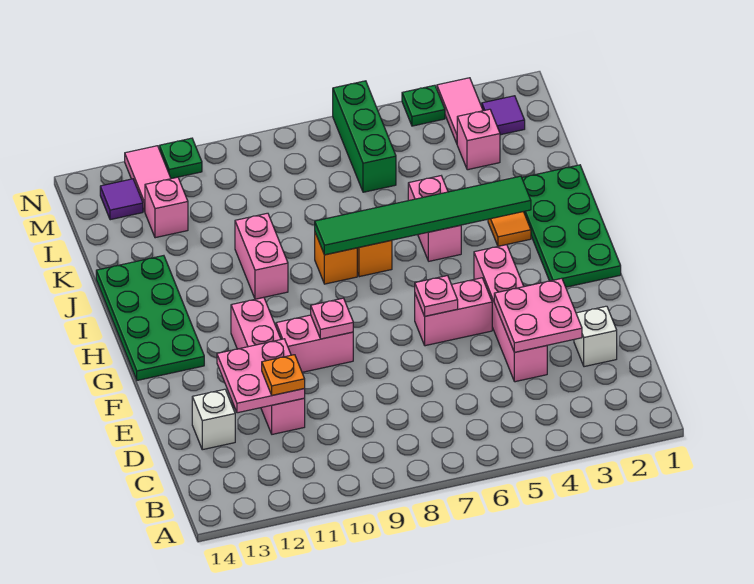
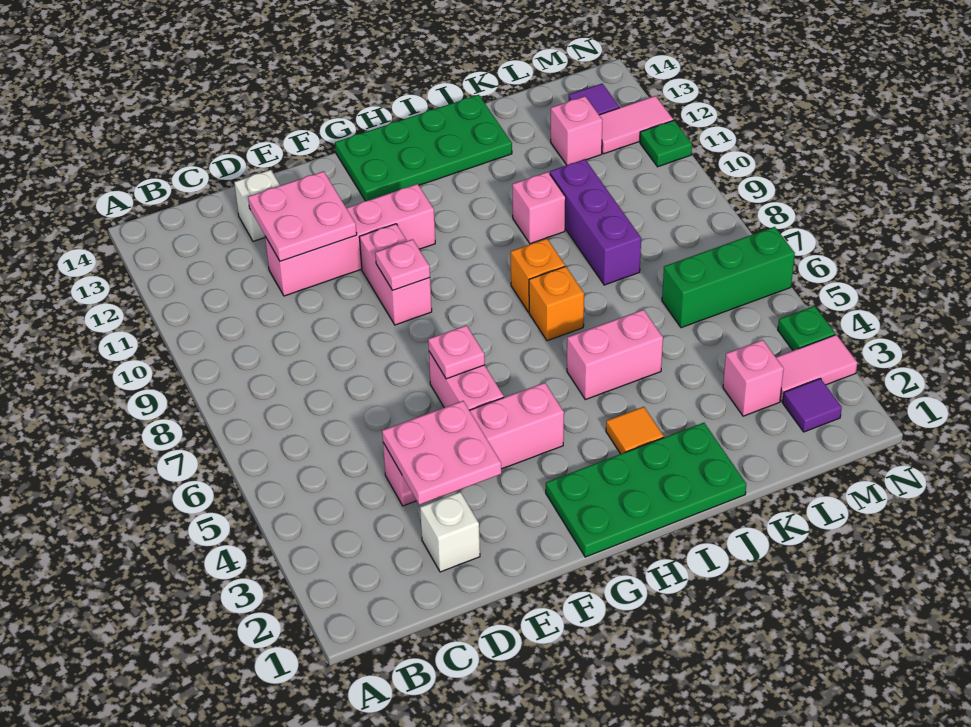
orange 1x1 plate [262,355,305,395] -> none
green 1x6 tile [315,176,531,255] -> none
pink 1x2 brick [235,213,288,299] -> pink 1x1 brick [512,172,566,244]
none -> purple 1x3 brick [550,159,641,285]

